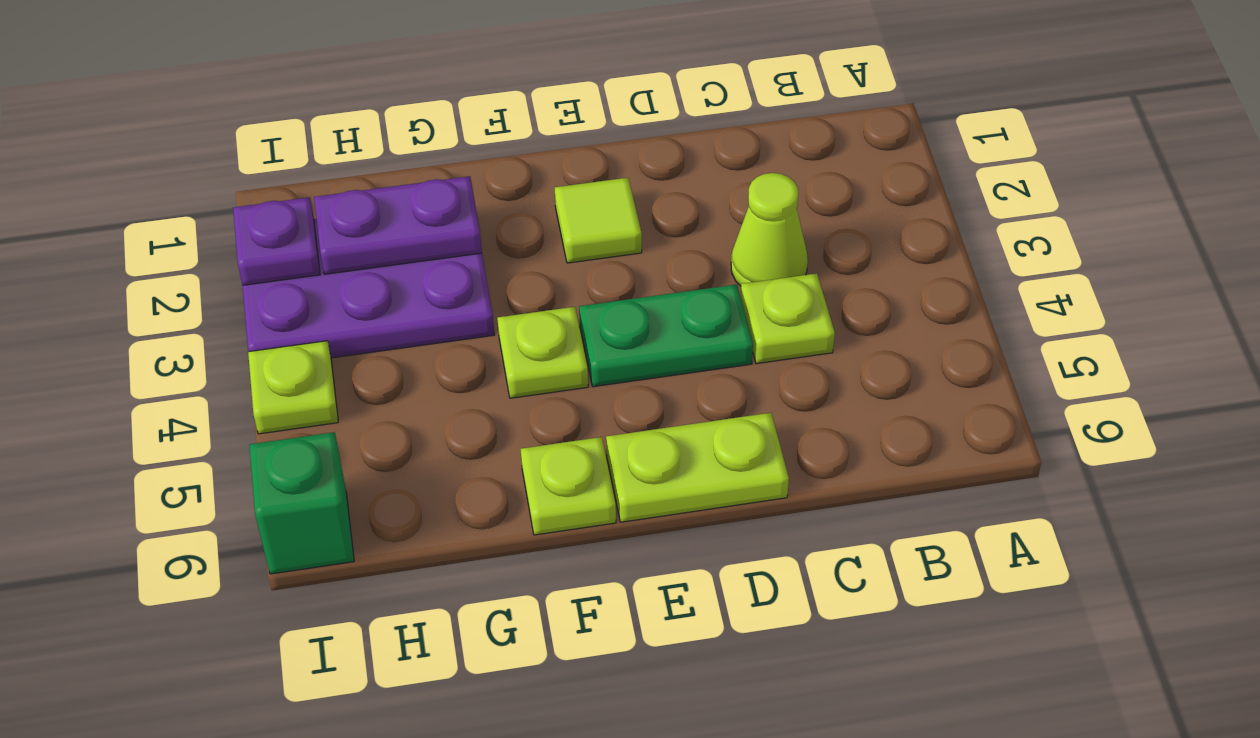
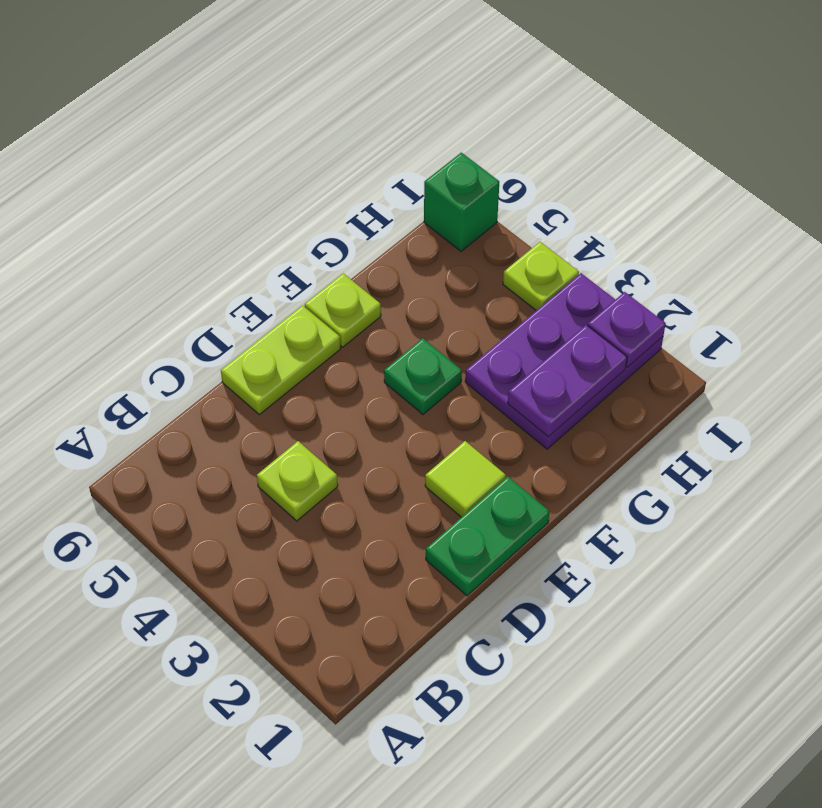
lime 1x1 cone [731,173,808,286] -> none
green 1x2 plate [579,284,753,387] -> green 1x2 plate moved to [426,477,549,596]
lime 1x1 plate [497,307,588,398] -> green 1x1 plate [384,338,462,414]

